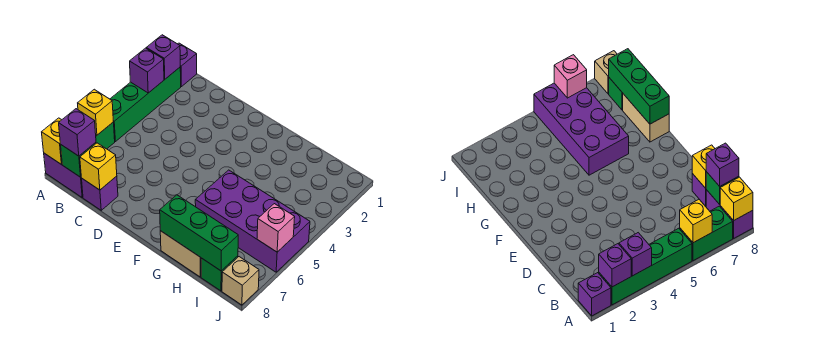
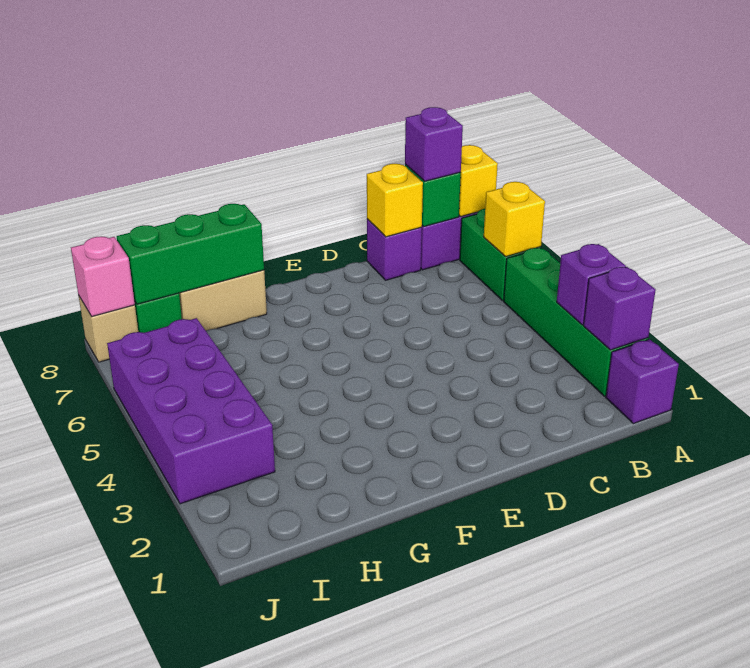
purple 2x4 brick [195,170,310,272] -> purple 2x4 brick turned to [107,318,275,504]
pink 1x1 brick [257,204,295,252] -> pink 1x1 brick moved to [71,236,135,317]

